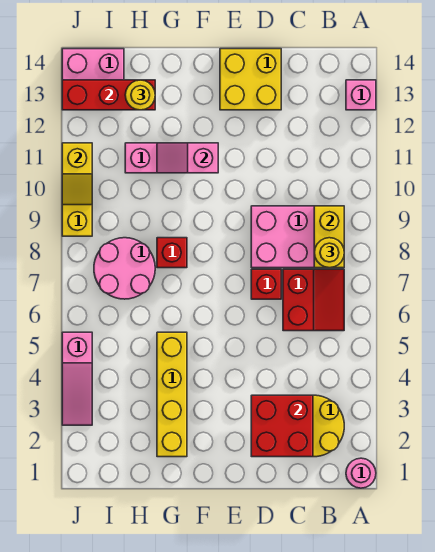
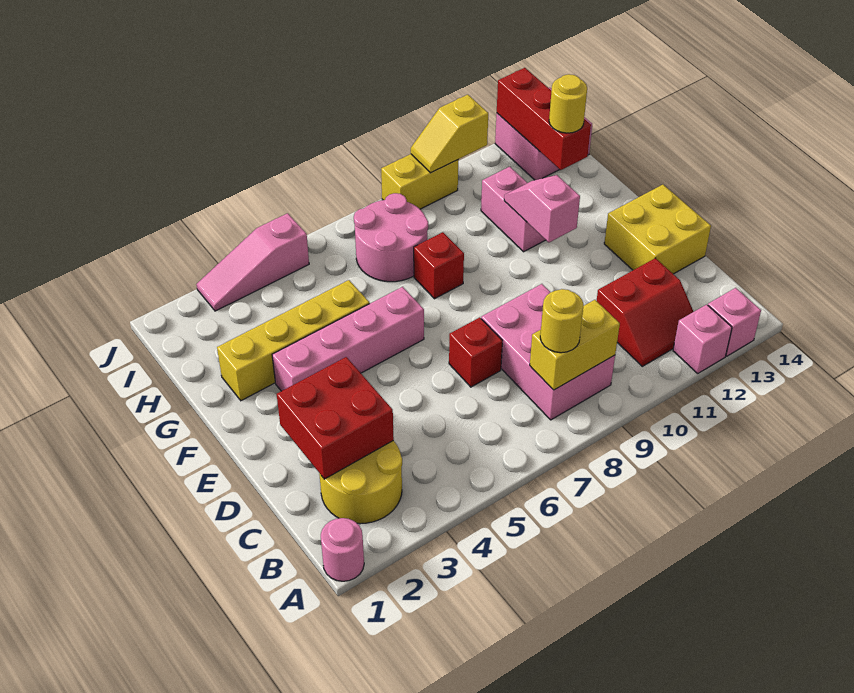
none -> pink 1x1 brick [673,304,732,373]
red 2x2 slope [283,269,344,331] -> red 2x2 slope moved to [597,258,693,366]
none -> pink 1x4 brick [272,287,424,391]

